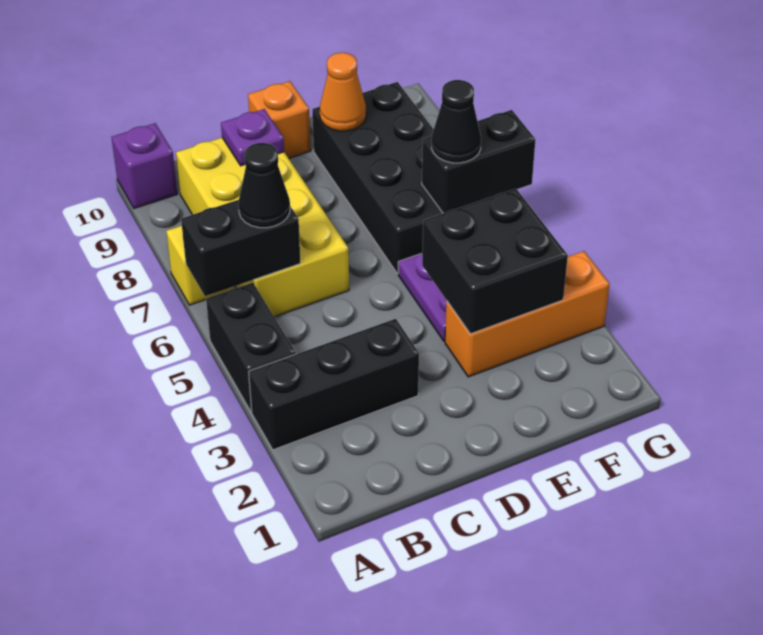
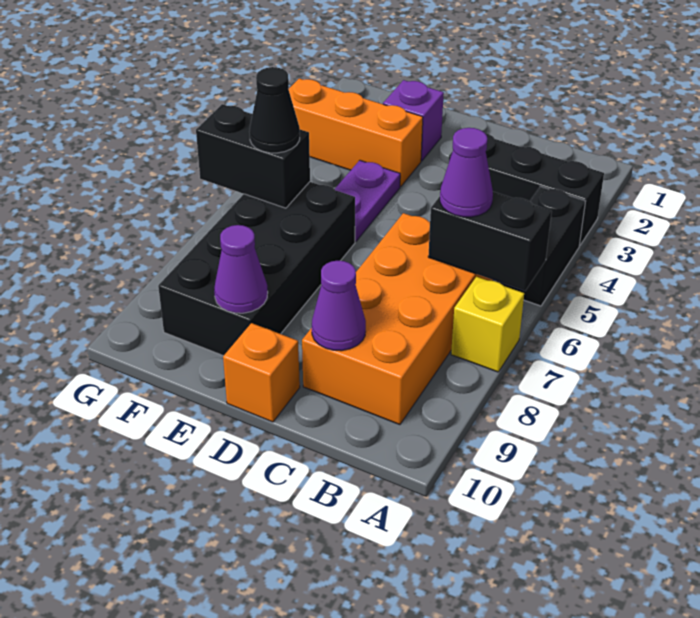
purple 1x1 brick [112,123,177,208] -> purple 1x1 brick moved to [383,80,444,161]
yellow 2x4 brick [176,138,349,317] -> orange 2x4 brick [302,213,493,425]
black 1x1 cone [238,143,290,228] -> purple 1x1 cone [440,128,493,217]
purple 1x1 plate [221,109,284,166] -> purple 1x1 cone [312,261,366,351]
black 2x2 brick [422,189,568,334] -> none
orange 1x1 cone [320,53,366,131] -> purple 1x1 cone [214,225,268,313]

